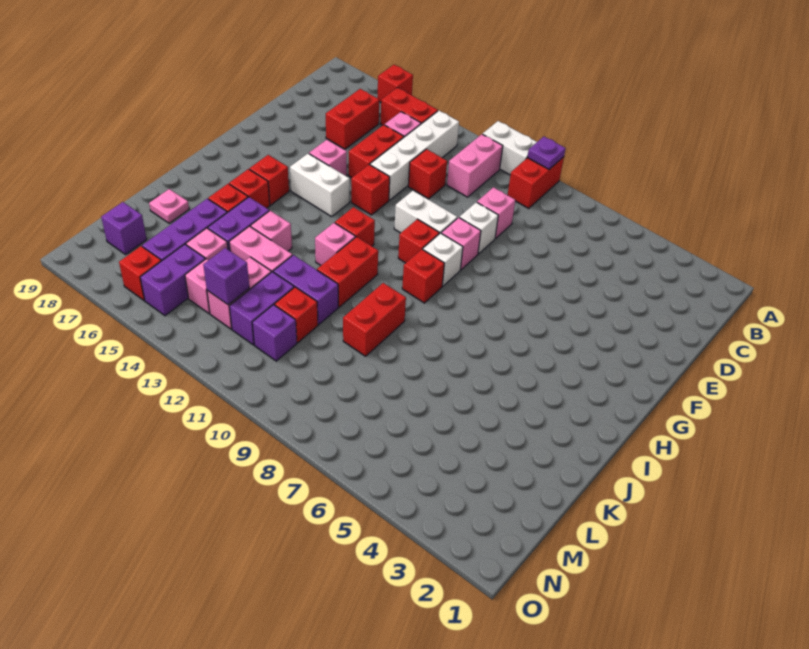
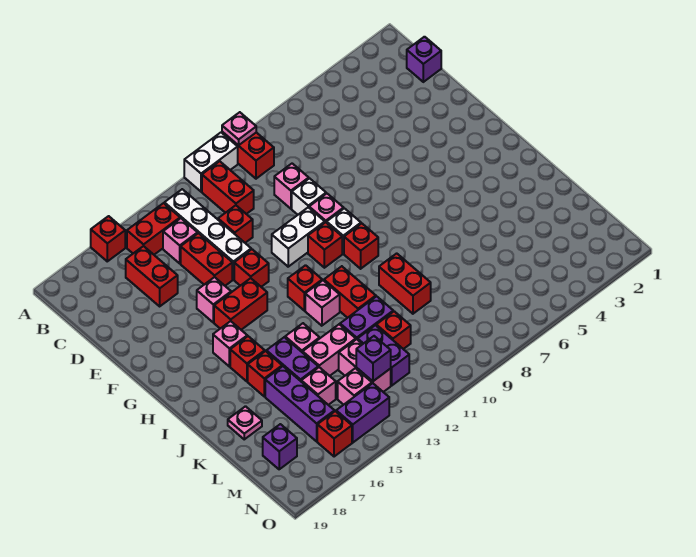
purple 1x1 plate [527,137,566,169] -> pink 1x1 plate [222,112,256,146]
pink 1x2 brick [447,134,503,197] -> red 1x2 brick [202,161,254,214]
white 1x2 brick [290,153,350,217] -> red 1x2 brick [214,278,267,330]
red 1x1 brick [249,155,289,205] -> pink 1x1 brick [213,321,247,366]
purple 1x1 brick [252,305,297,361] -> purple 1x1 brick moved to [407,37,441,82]
purple 1x2 brick [140,244,205,316] -> purple 1x2 brick turned to [336,383,389,443]

